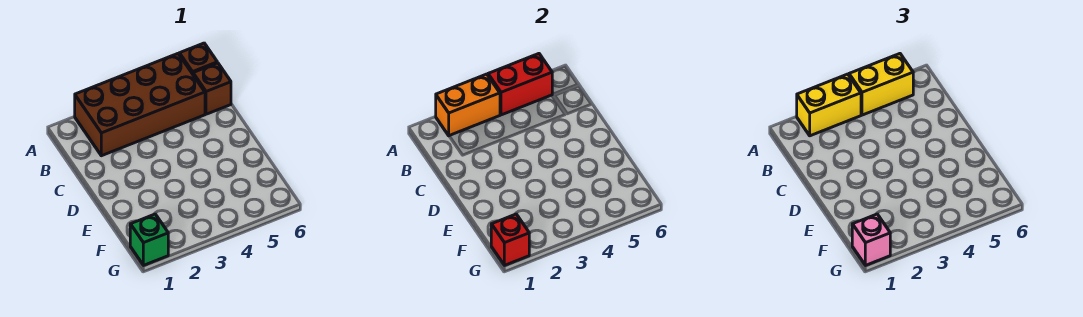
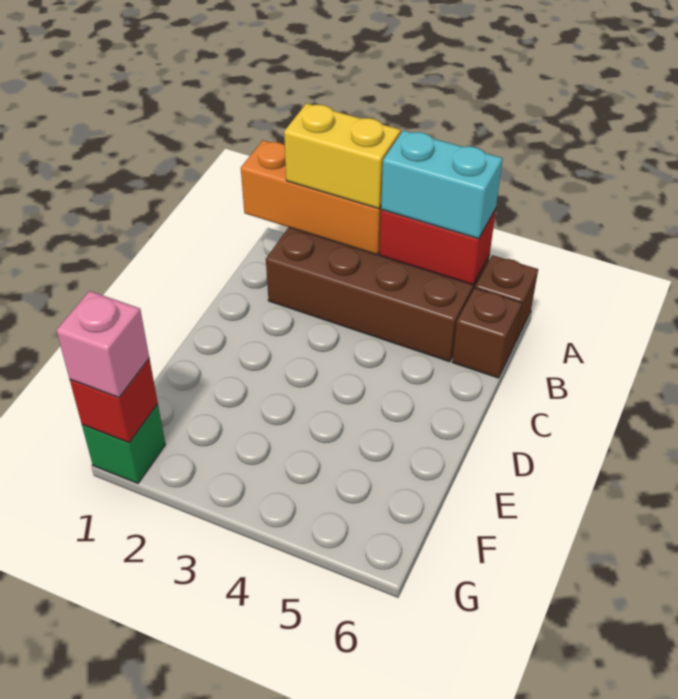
orange 1x2 brick [436,74,500,136] -> orange 1x3 brick [241,140,381,255]
yellow 1x2 brick [849,54,913,115] -> cyan 1x2 brick [381,130,503,239]

